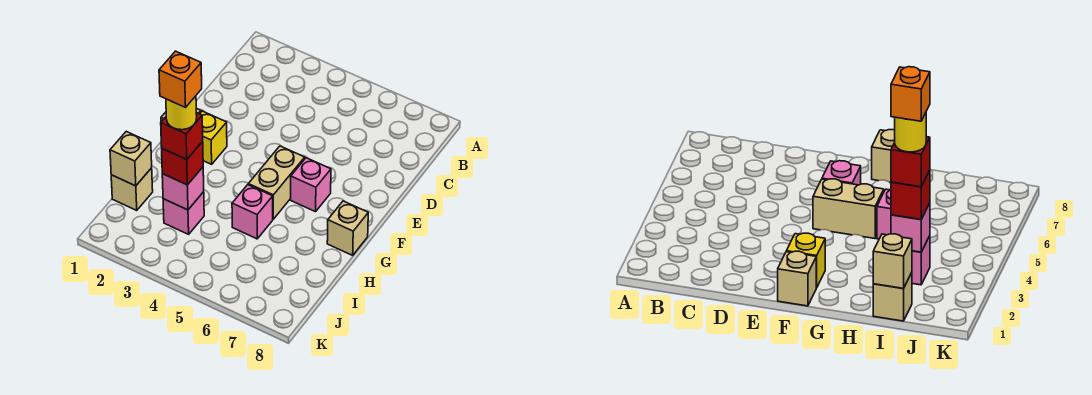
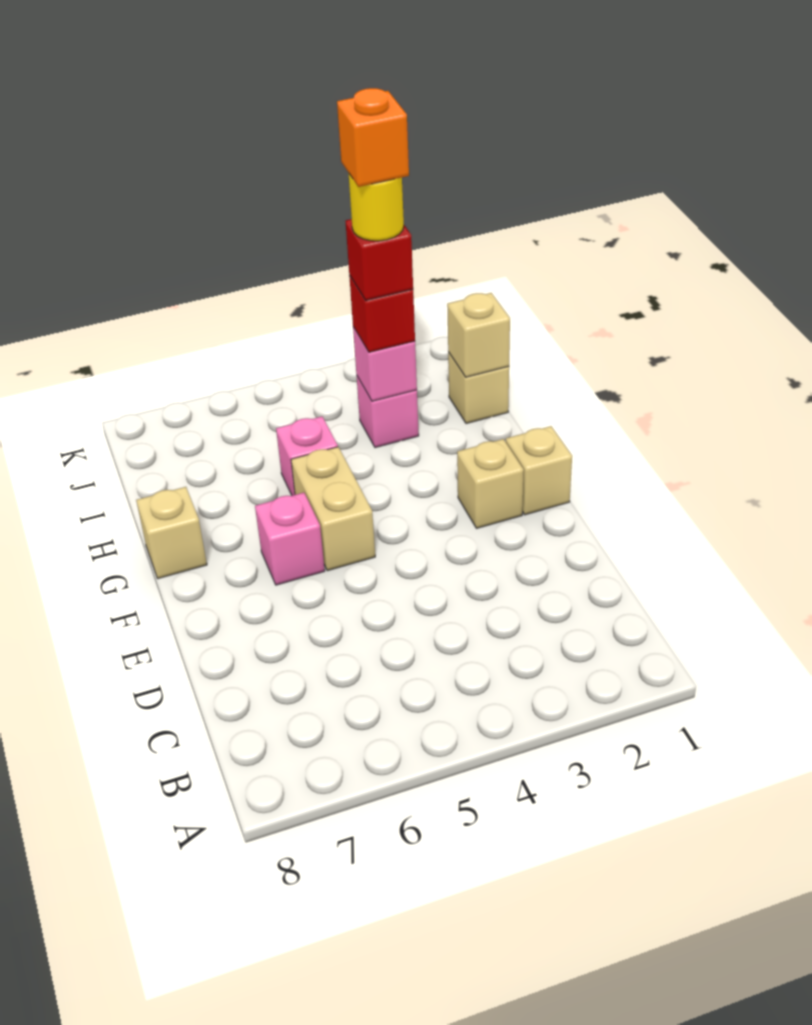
yellow 1x1 brick [200,111,227,164] -> tan 1x1 brick [457,439,524,528]

